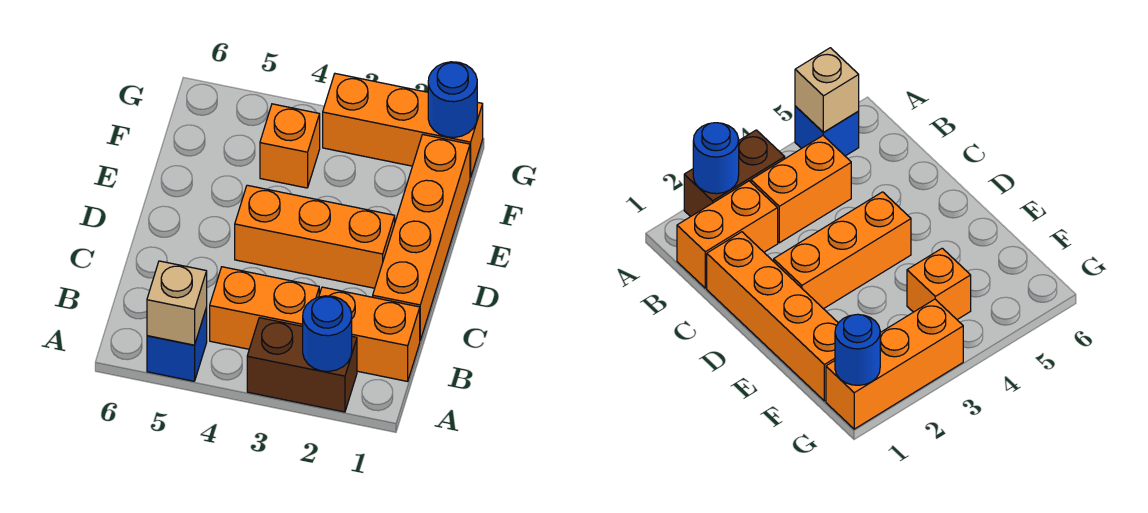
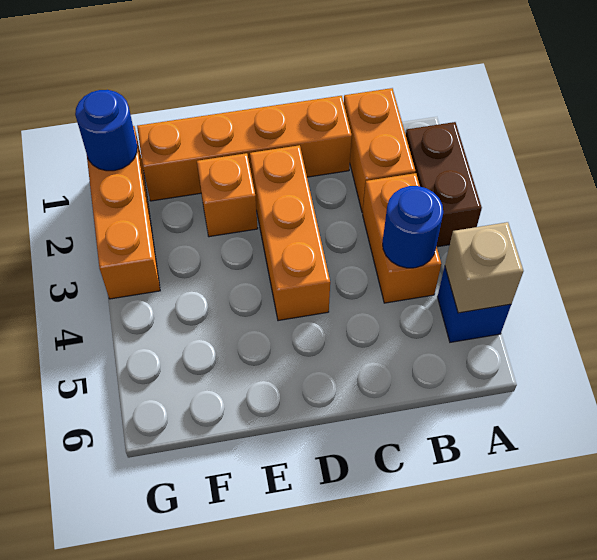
blue 1x1 round brick [303,296,352,372] -> blue 1x1 round brick moved to [383,186,443,268]
orange 1x1 brick [260,104,320,188] -> orange 1x1 brick moved to [197,153,258,237]

